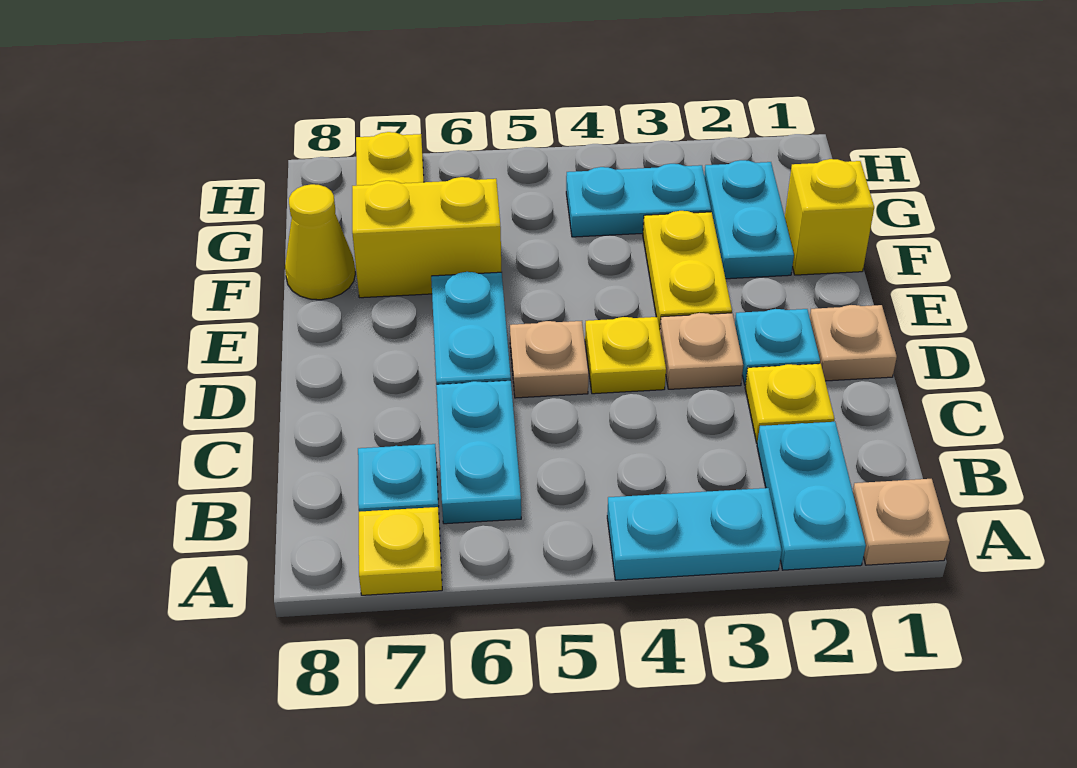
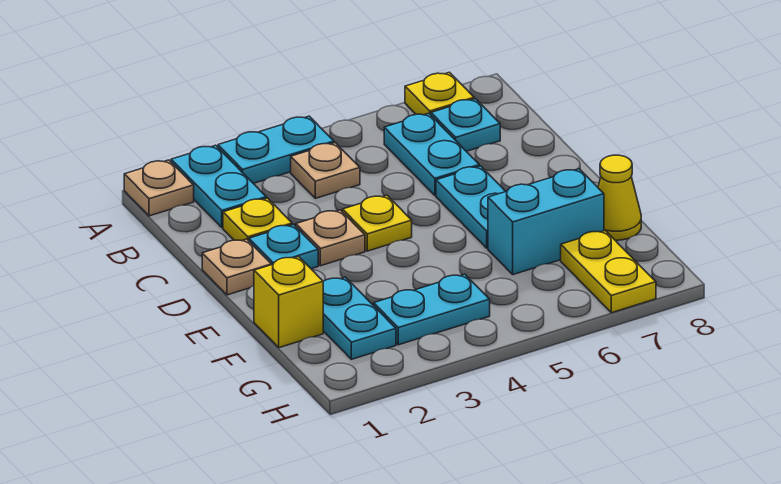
tan 1x1 plate [510,321,589,398] -> tan 1x1 plate moved to [291,143,360,198]
yellow 1x2 plate [643,211,732,329] -> none
yellow 1x2 brick [352,177,502,298] -> cyan 1x2 brick [488,169,604,275]

